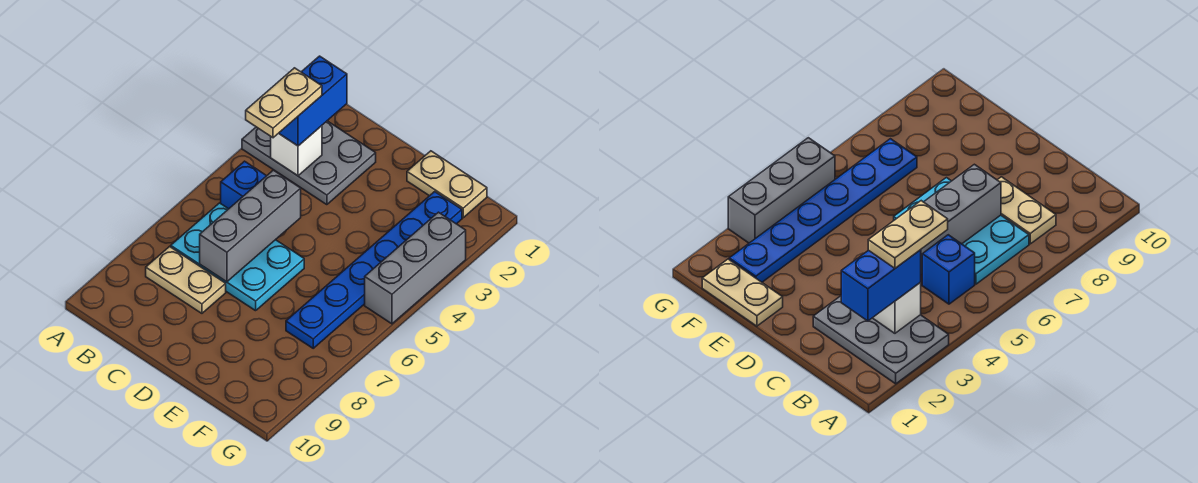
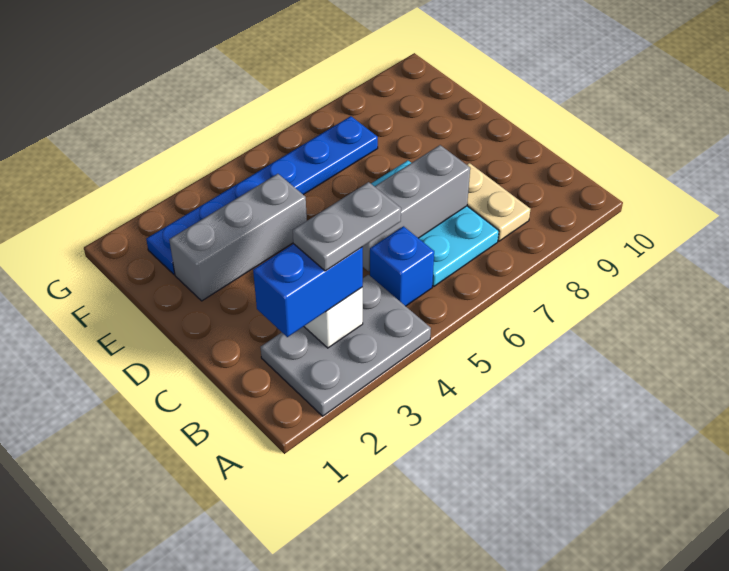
grey 2x3 plate [242,121,376,205] -> grey 2x3 plate turned to [260,275,431,416]
tan 1x2 plate [246,68,322,138] -> grey 1x2 plate [293,182,401,271]
tan 1x2 plate [407,151,487,218] -> none
grey 1x3 brick [365,212,466,324] -> grey 1x3 brick moved to [169,174,307,301]

